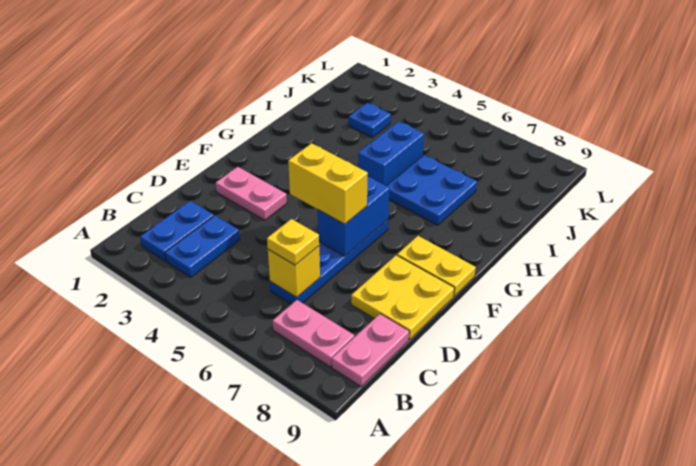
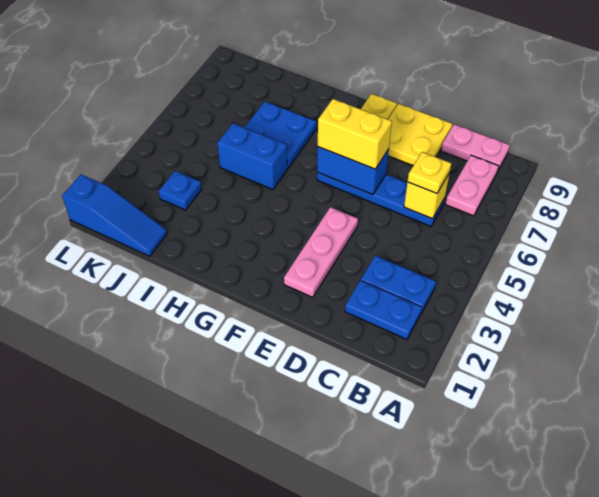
pink 1x2 plate [216,167,287,220] -> pink 1x3 plate [284,207,358,297]
yellow 1x2 brick [288,143,368,224] -> yellow 1x2 brick turned to [318,99,392,169]
none -> blue 1x3 slope [62,174,167,256]

